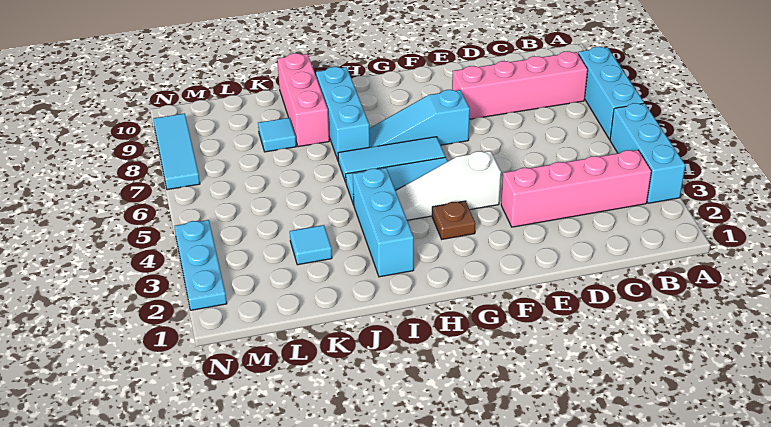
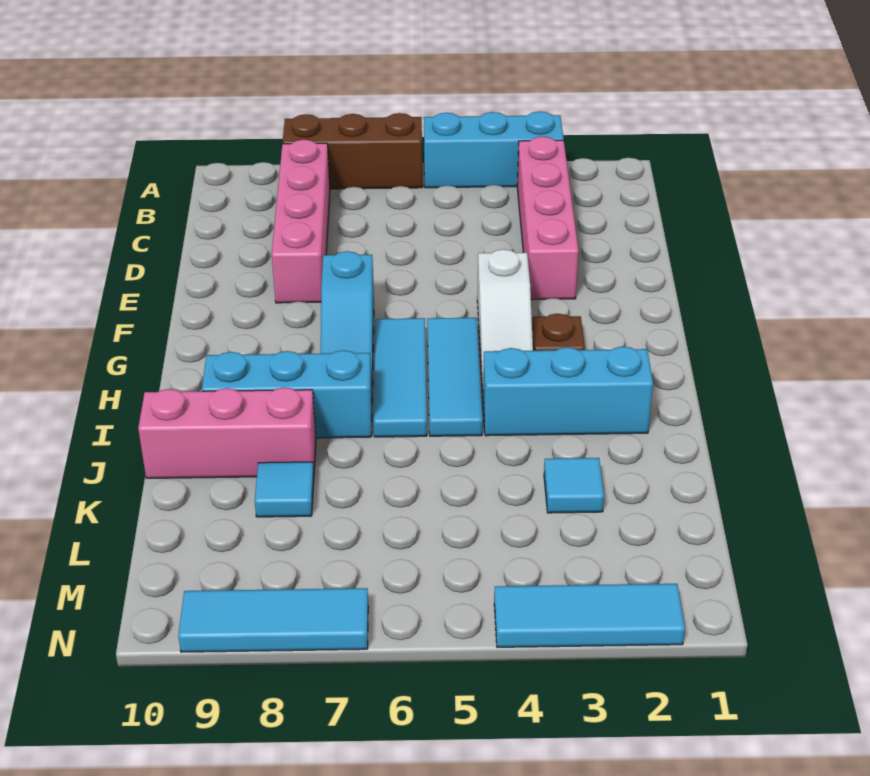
cyan 1x3 brick [578,47,644,140] -> brown 1x3 brick [282,113,423,189]
cyan 1x3 plate [174,220,227,310] -> cyan 1x3 tile [494,584,685,647]

